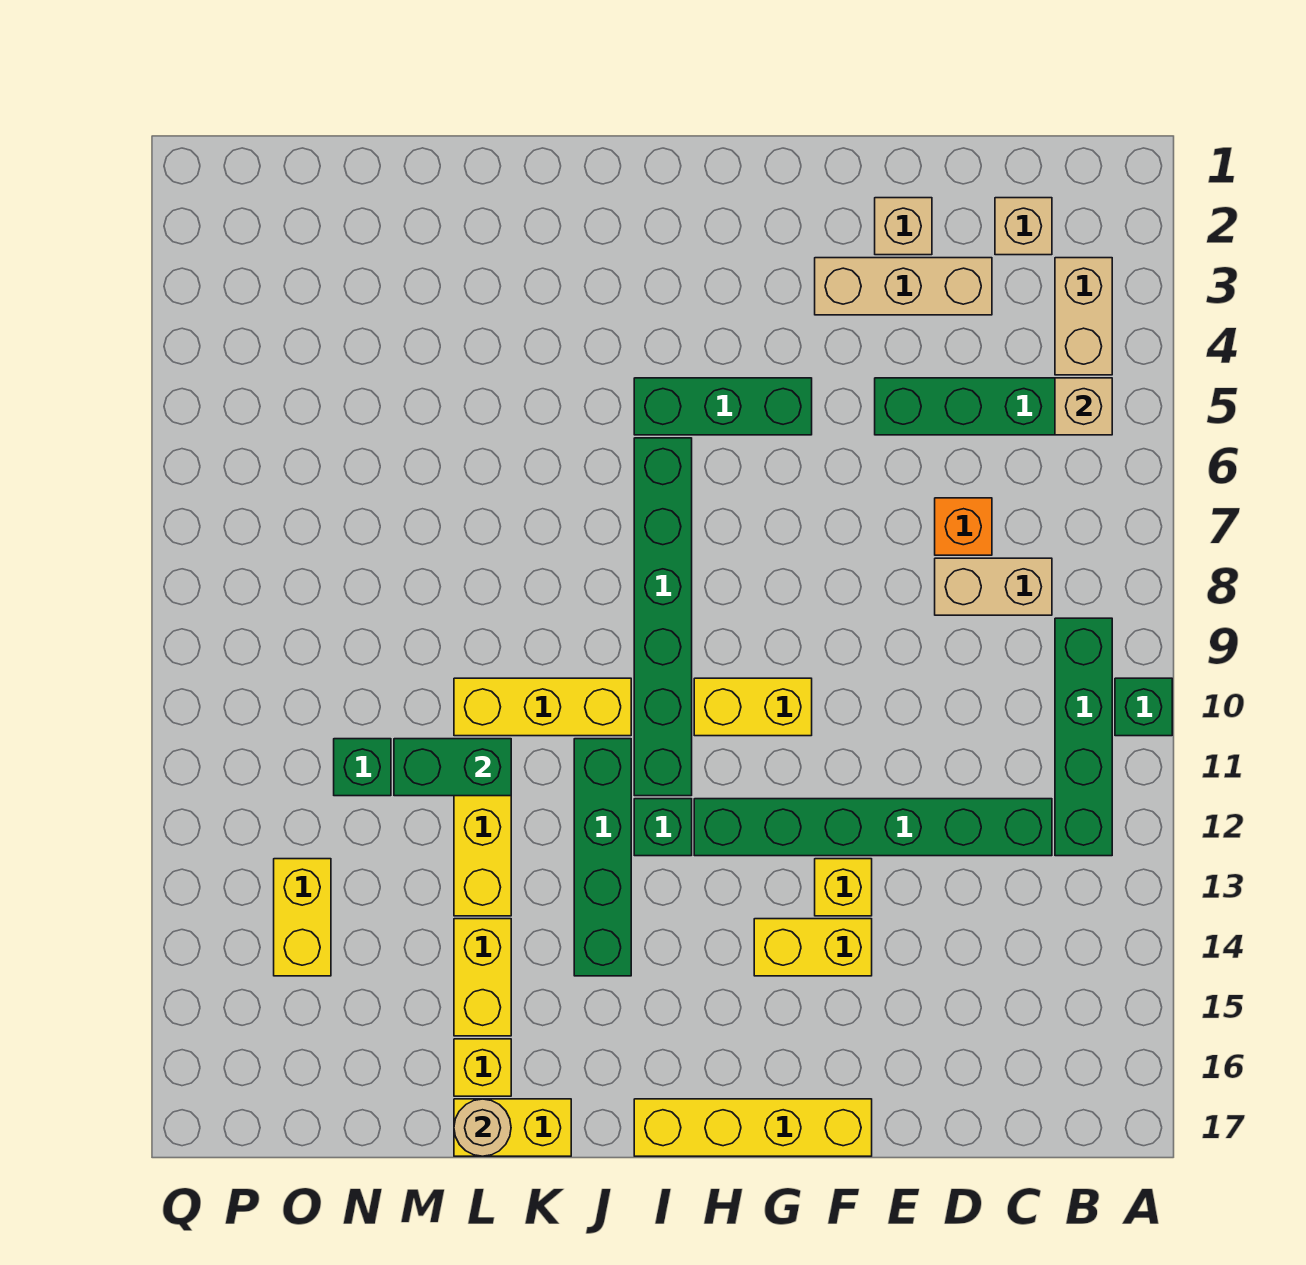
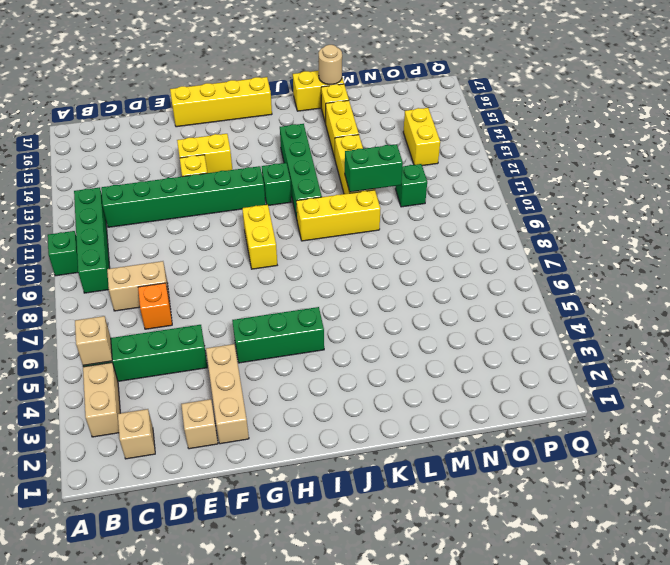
tan 1x3 brick [815,258,992,315] -> tan 1x3 brick turned to [206,344,249,444]
yellow 1x2 brick [694,678,812,736] -> yellow 1x2 brick turned to [242,205,277,269]
green 1x6 brick [634,438,692,796] -> none

